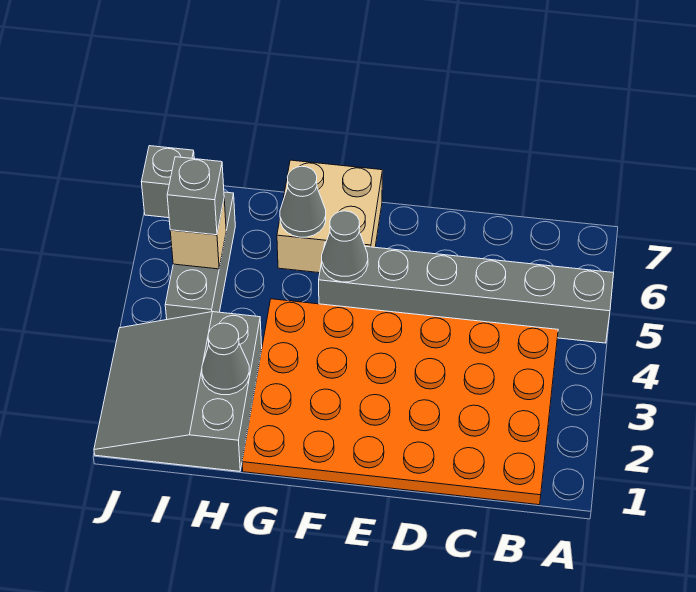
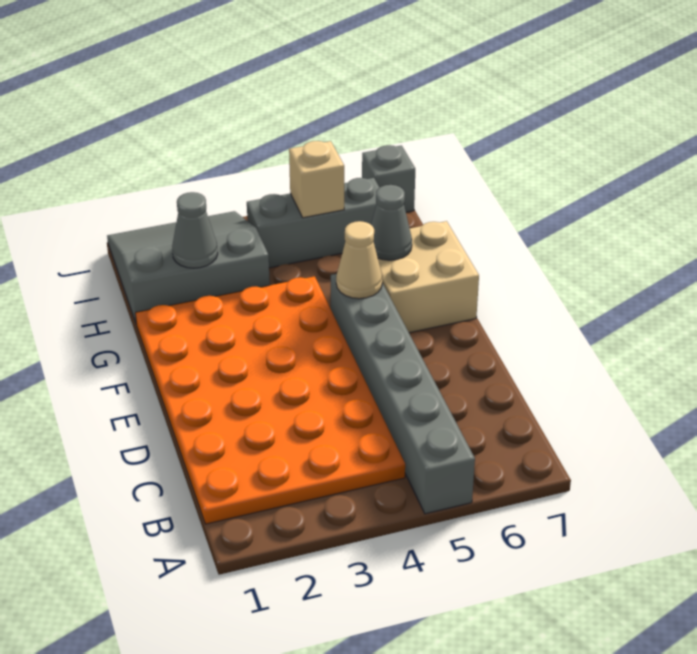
grey 1x1 cone [322,211,368,282] -> tan 1x1 cone [336,221,382,299]
grey 1x1 brick [167,157,224,235] -> none

